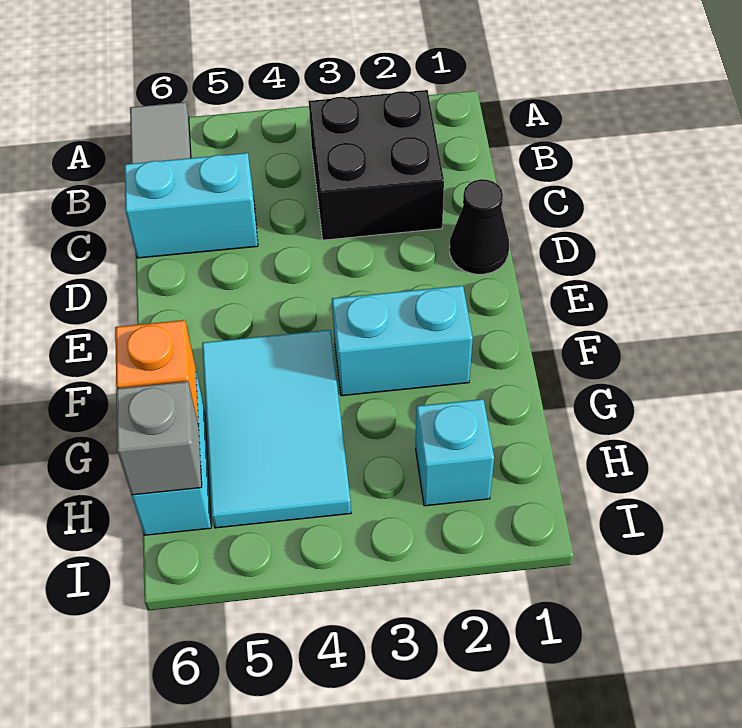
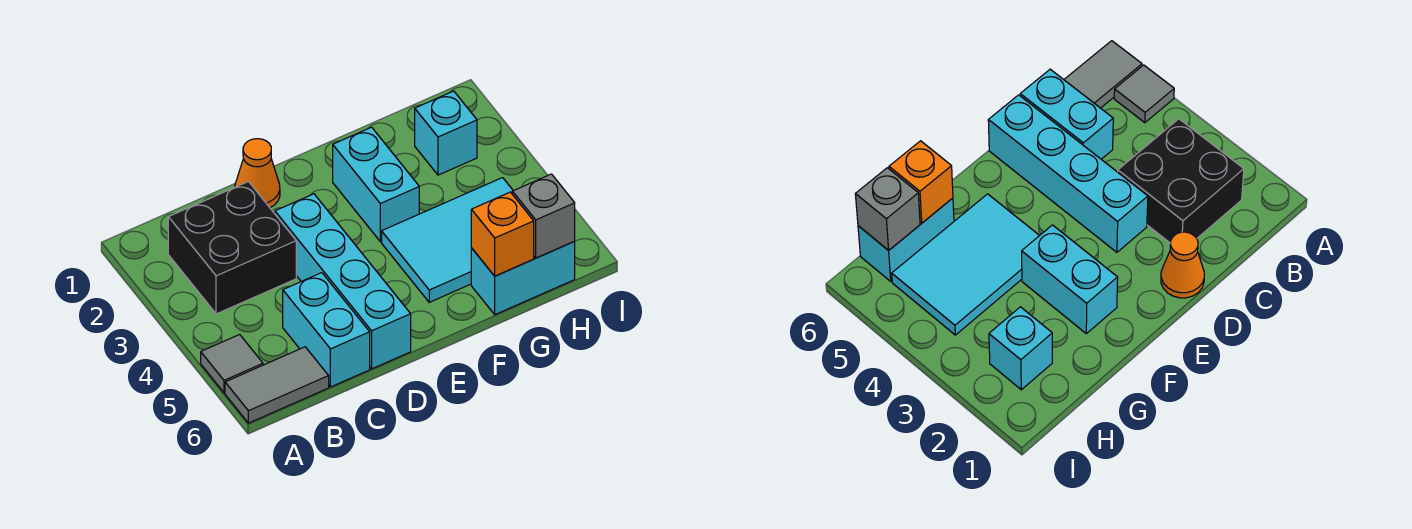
none -> grey 1x1 tile [201,334,263,393]
black 1x1 cone [450,179,509,274] -> orange 1x1 cone [235,139,280,208]
none -> cyan 1x4 brick [275,194,411,369]

